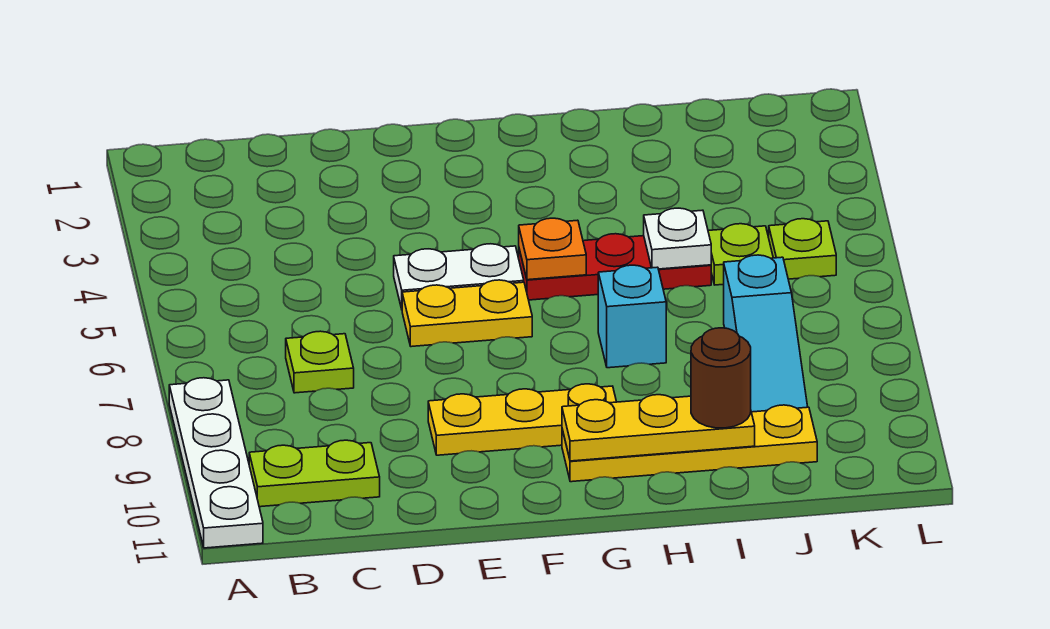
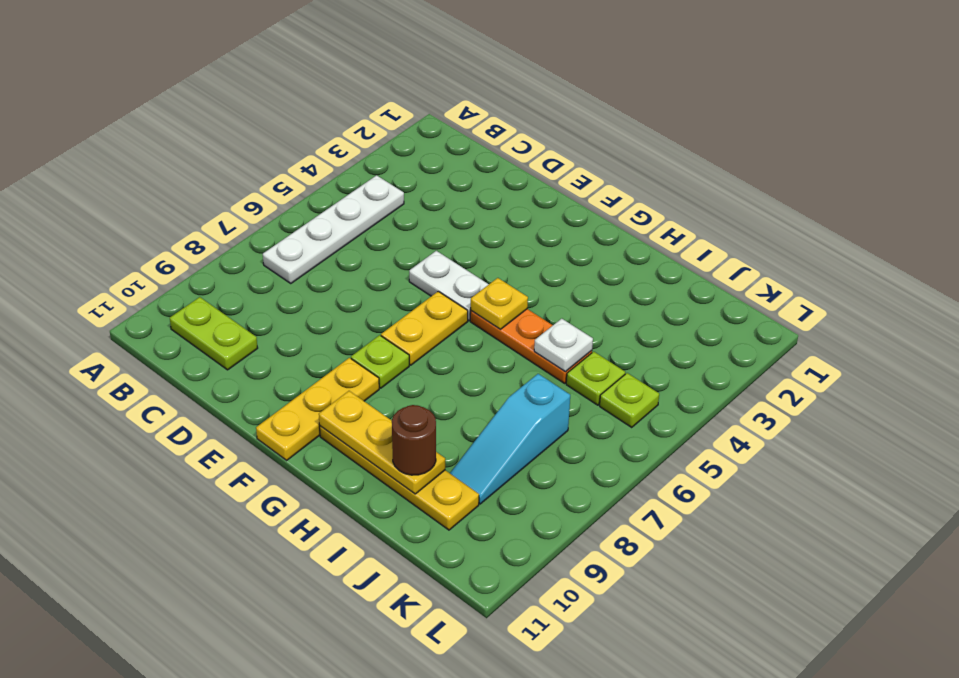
white 1x4 plate [169,378,263,548] -> white 1x4 plate moved to [263,175,404,283]
lime 1x1 plate [286,331,354,393] -> lime 1x1 plate moved to [351,335,409,388]
yellow 1x2 plate [402,280,532,347] -> yellow 1x2 plate turned to [381,291,468,365]
yellow 1x3 plate [428,384,616,455] -> yellow 1x3 plate turned to [256,358,379,460]
red 1x3 plate [519,234,711,300] -> orange 1x3 plate [470,309,592,383]
orange 1x1 plate [519,218,586,280] -> yellow 1x1 plate [471,278,528,329]
cyan 1x1 brick [598,265,666,368] -> none

